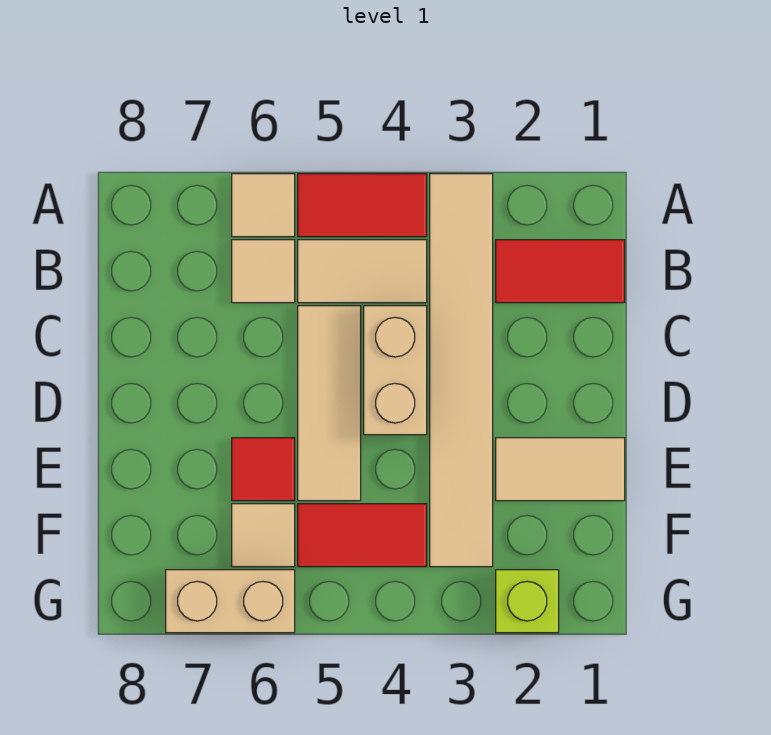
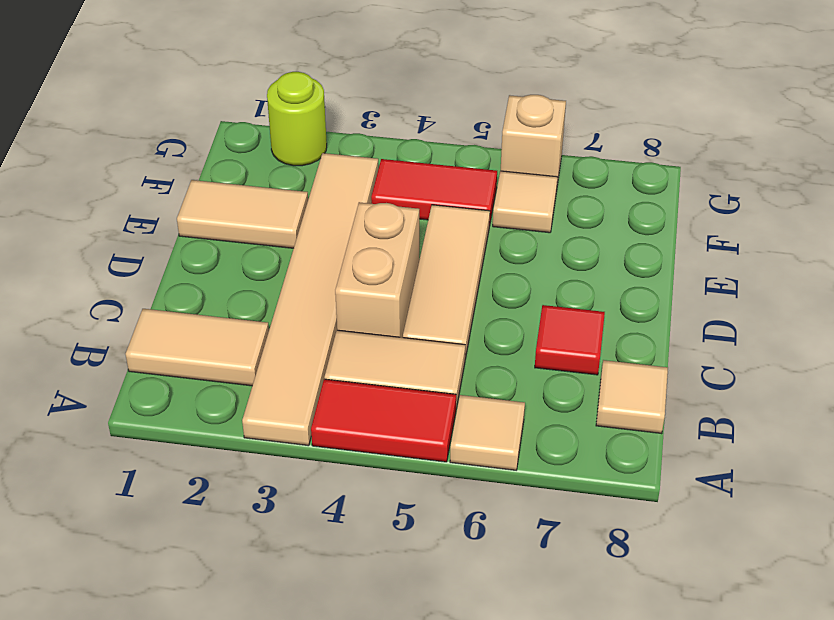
red 1x2 tile [496,240,625,303] -> tan 1x2 tile [126,309,269,386]
tan 1x1 tile [232,240,295,303] -> tan 1x1 tile moved to [596,360,668,434]
red 1x1 tile [232,438,295,501] -> red 1x1 tile moved to [535,305,605,375]
lime 1x1 brick [496,570,559,633] -> lime 1x1 round brick [267,72,327,166]
tan 1x2 brick [166,570,295,633] -> tan 1x1 brick [501,95,566,191]

